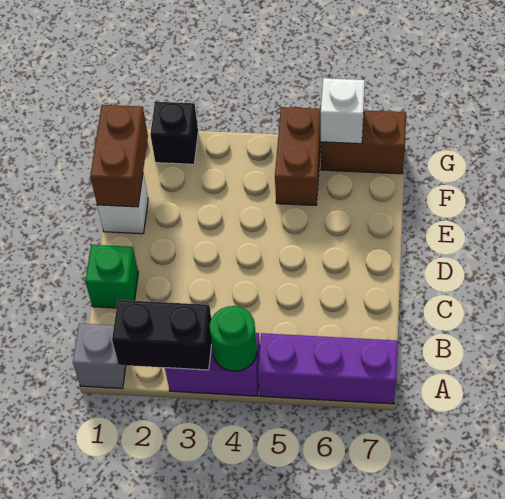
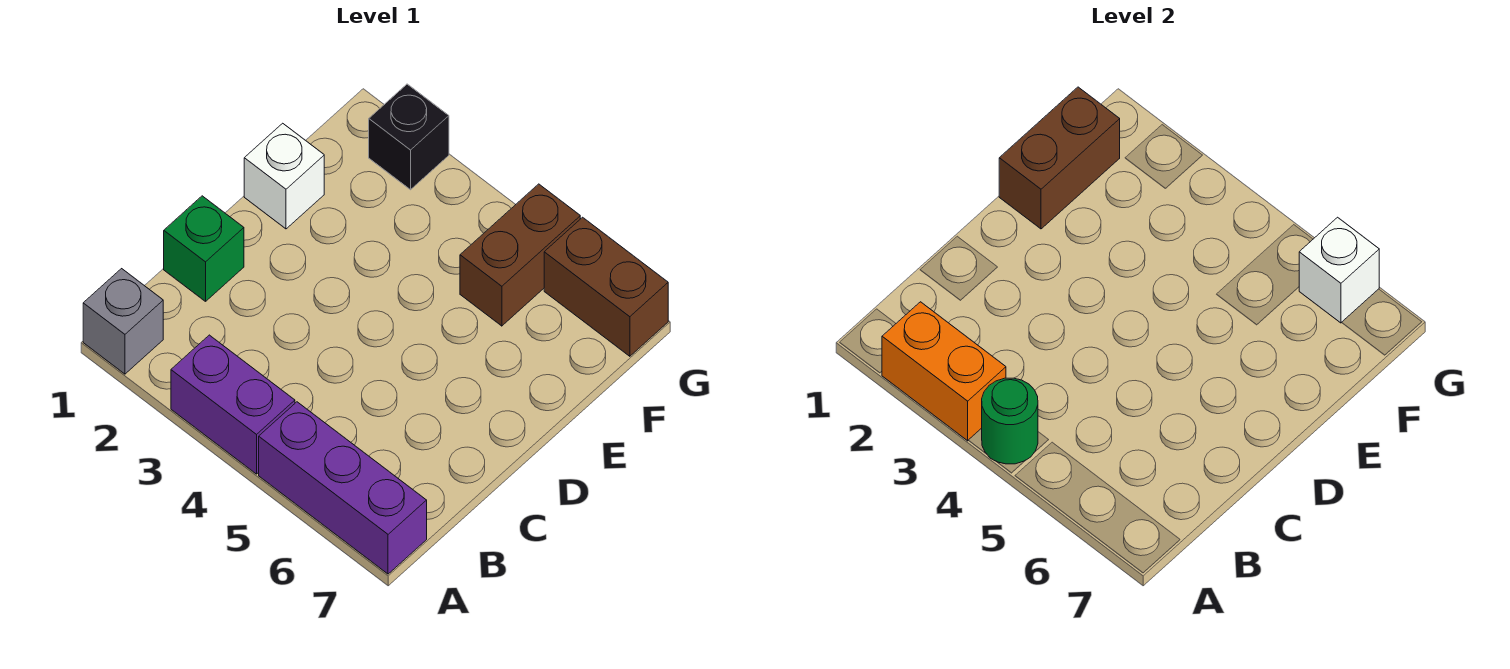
black 1x2 brick [112,300,212,370] -> orange 1x2 brick [882,302,1006,441]

